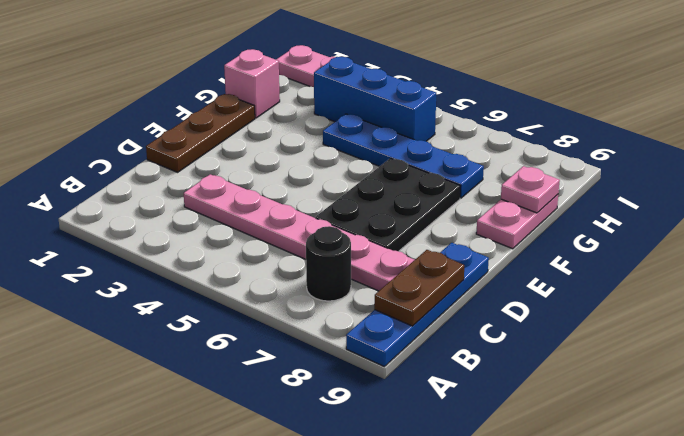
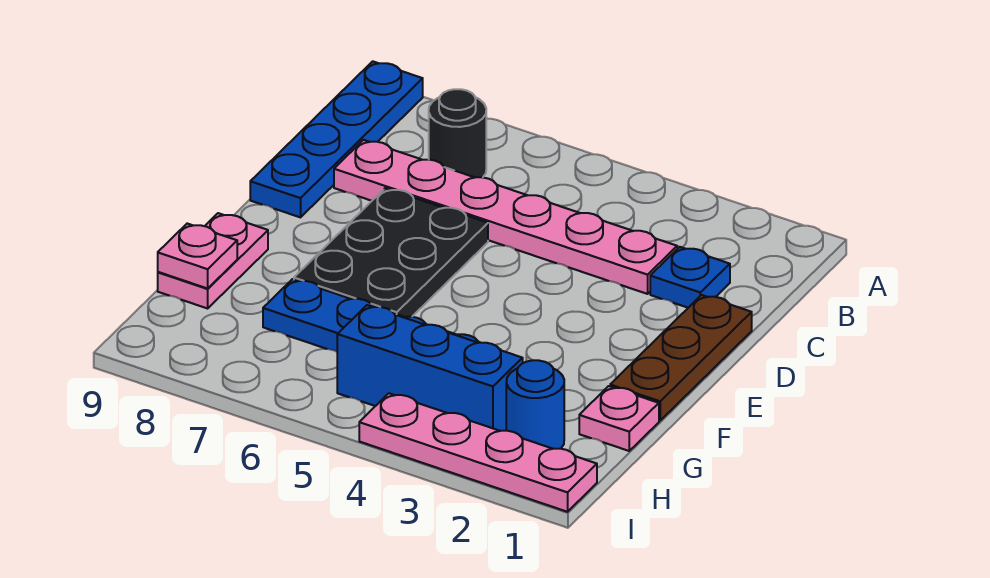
brown 1x2 plate [374,250,464,326] -> none
none -> blue 1x1 plate [650,247,730,308]
pink 1x1 brick [224,49,280,118] -> pink 1x1 plate [579,386,659,451]
none -> blue 1x1 round brick [506,360,564,449]

